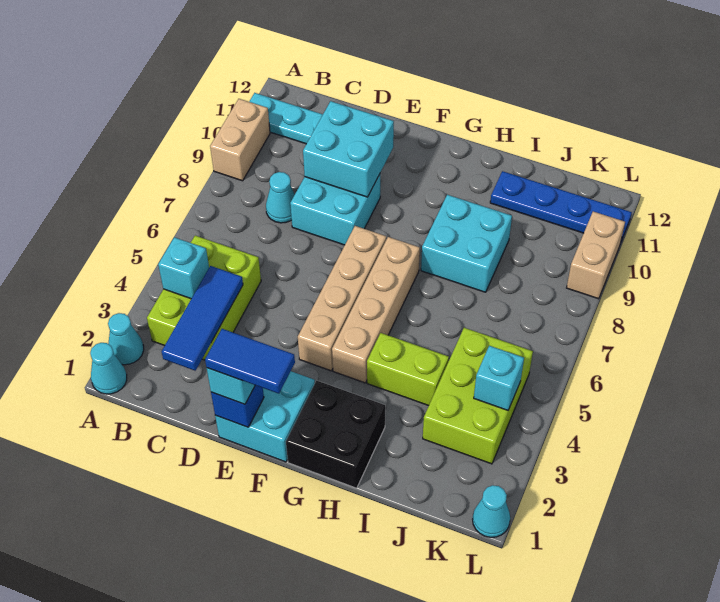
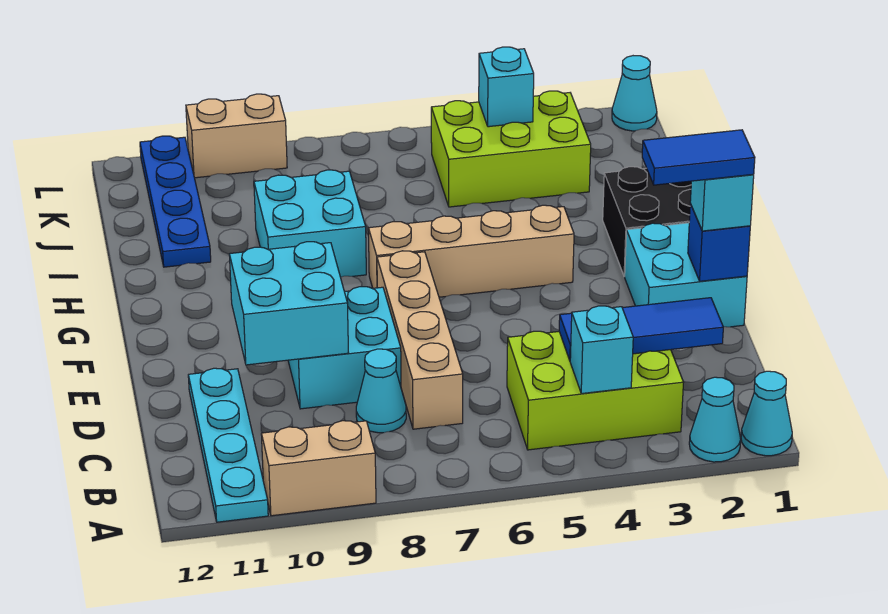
blue 1x2 tile [205,329,295,394] -> blue 1x2 tile turned to [642,130,755,185]
tan 1x4 brick [298,226,386,371] -> tan 1x4 brick turned to [377,251,463,429]
lime 1x2 brick [367,333,449,406] -> none

